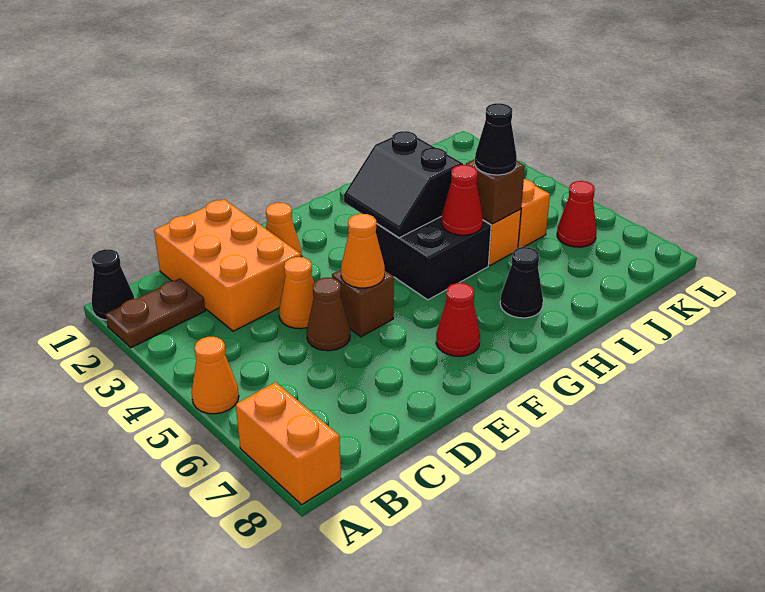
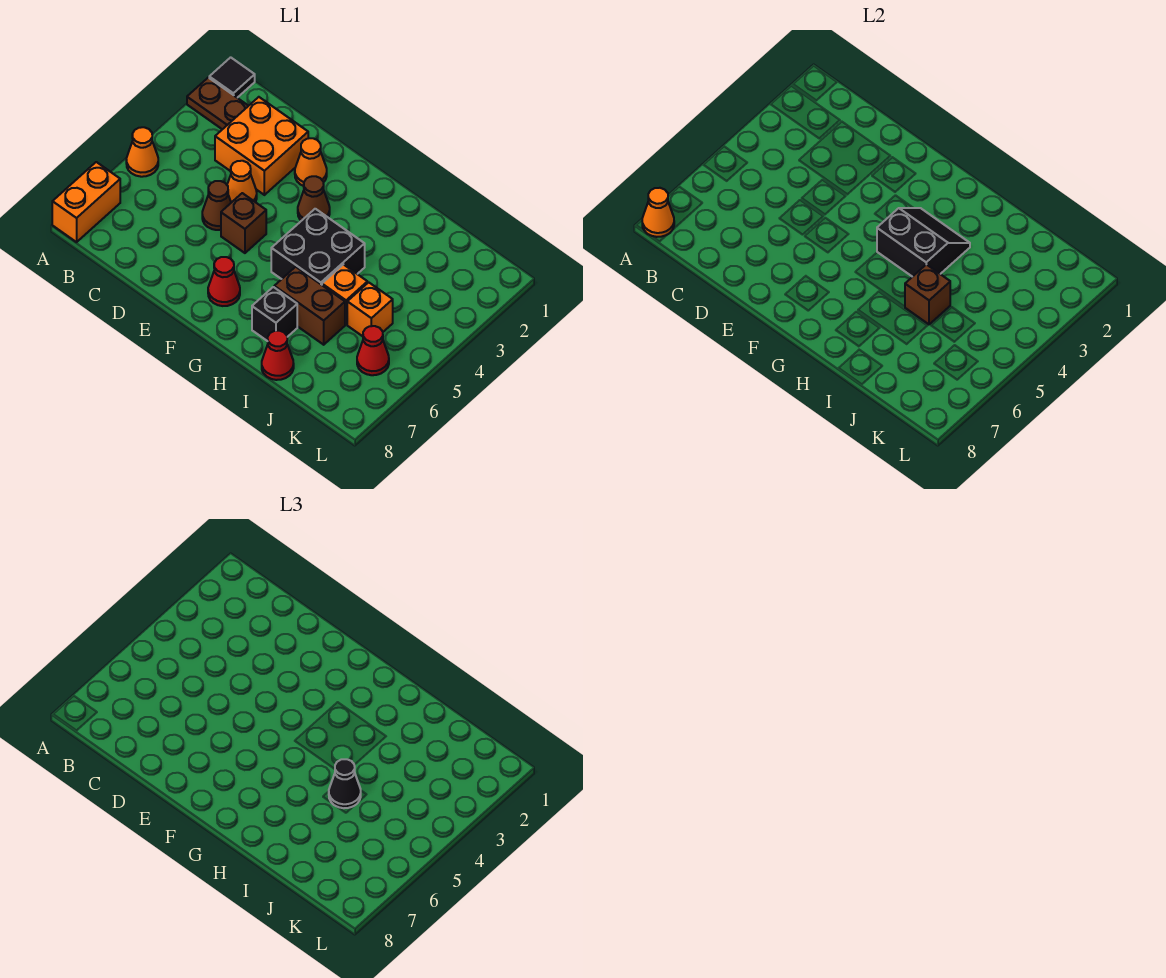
black 1x1 cone [91,249,134,320] -> black 1x1 tile [209,57,255,98]
orange 2x3 brick [154,199,301,331] -> orange 2x2 brick [215,97,308,195]
orange 1x1 cone [341,214,385,288] -> orange 1x1 cone moved to [642,188,674,237]
none -> brown 1x1 cone [298,176,330,221]
black 2x2 slope [344,131,463,238] -> black 2x2 slope turned to [877,208,970,277]
red 1x1 cone [441,165,483,235] -> red 1x1 cone moved to [262,331,294,380]
none -> brown 1x2 brick [274,267,345,345]
black 1x1 cone [500,247,543,318] -> black 1x1 brick [252,287,297,341]

